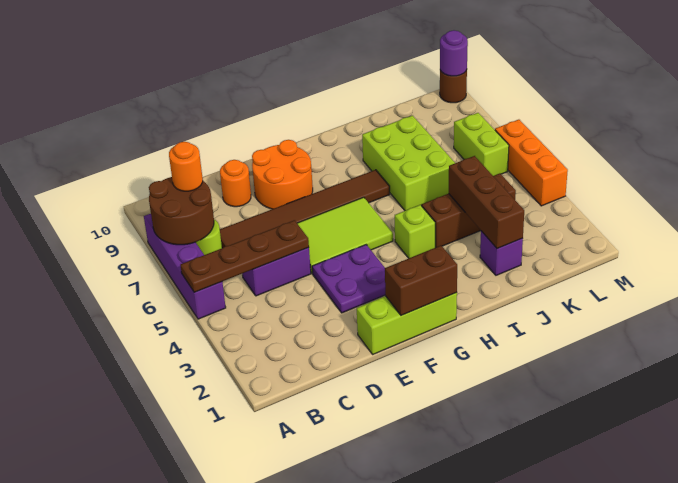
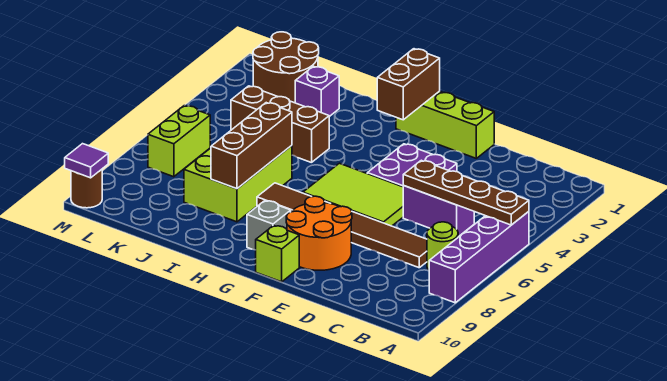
brown 2x2 round brick [149,177,214,245] -> brown 2x2 round brick moved to [253,32,319,103]
orange 1x1 round brick [169,142,203,191] -> none
orange 1x1 round brick [220,160,251,207] -> none
brown 1x2 brick [385,246,457,316] -> brown 1x2 brick turned to [377,49,440,120]
none -> grey 1x1 brick [247,201,291,250]
lime 1x1 brick [395,205,435,258] -> lime 1x1 brick moved to [256,225,299,282]
brown 1x3 brick [449,156,524,249] -> brown 1x3 brick moved to [211,103,292,189]
orange 1x3 brick [495,120,568,206] -> none
purple 1x1 round brick [440,30,468,76] -> purple 1x1 tile [65,144,108,178]

